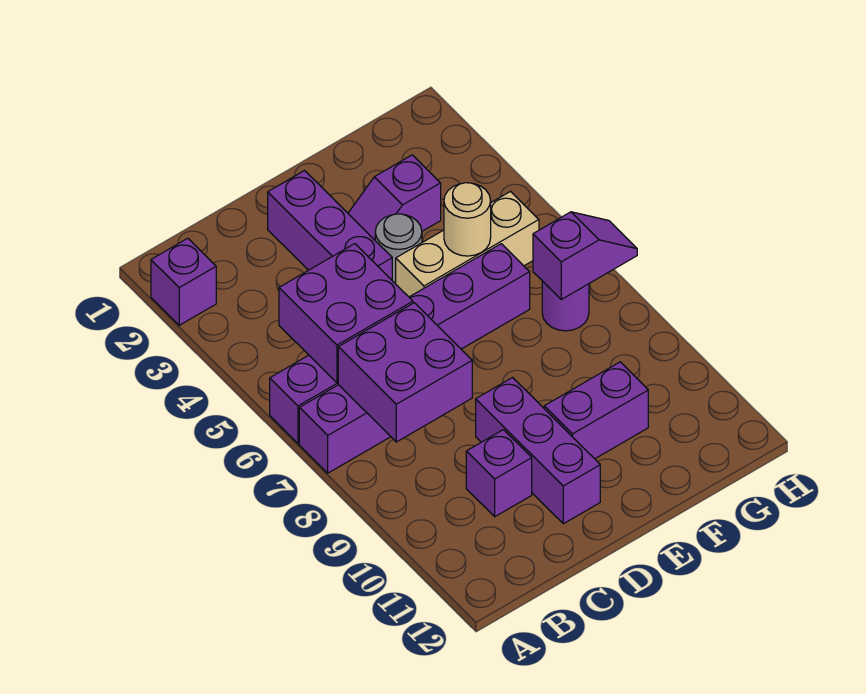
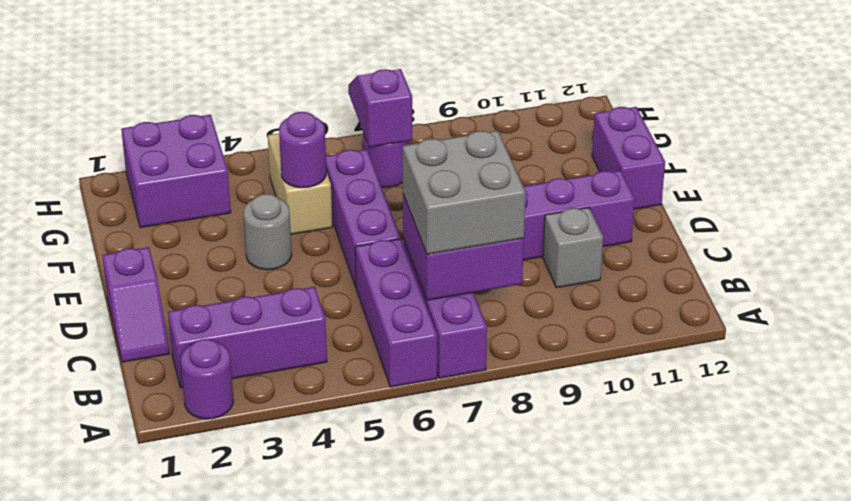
purple 1x1 brick [151,238,216,325] -> purple 1x1 round brick [181,339,233,419]
purple 2x2 brick [279,244,413,383] -> purple 2x2 brick moved to [121,115,231,228]
none -> grey 2x2 brick [403,131,525,254]
purple 1x1 brick [466,430,532,517] -> grey 1x1 brick [543,208,603,288]
purple 1x3 brick [268,171,392,280] -> purple 1x3 brick moved to [168,287,327,388]
purple 1x2 slope [348,155,441,240] -> purple 1x2 slope moved to [102,247,169,362]
tan 1x3 brick [396,192,539,297] -> tan 1x2 brick [268,133,332,234]
purple 1x2 brick [544,362,648,459] -> purple 1x2 brick moved to [592,107,665,209]
tan 1x1 round brick [444,183,491,256] -> purple 1x1 round brick [279,112,326,188]

